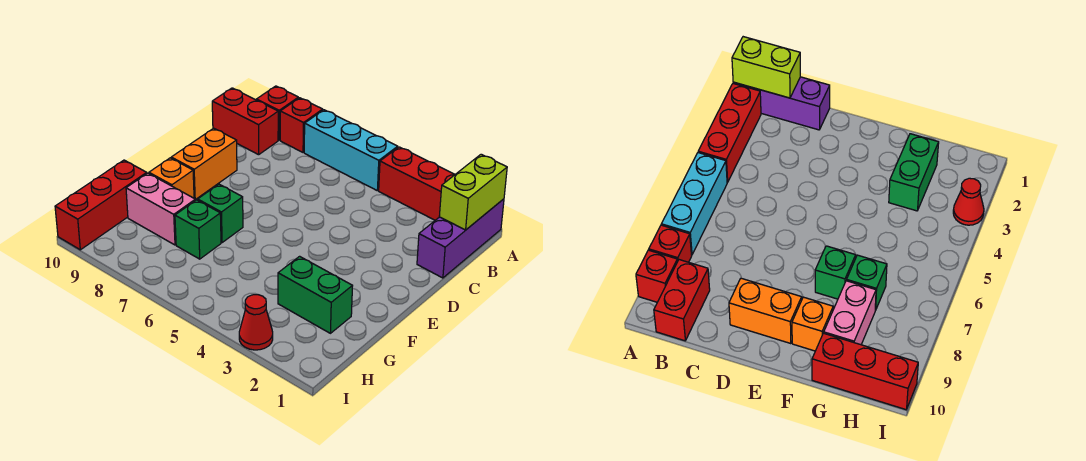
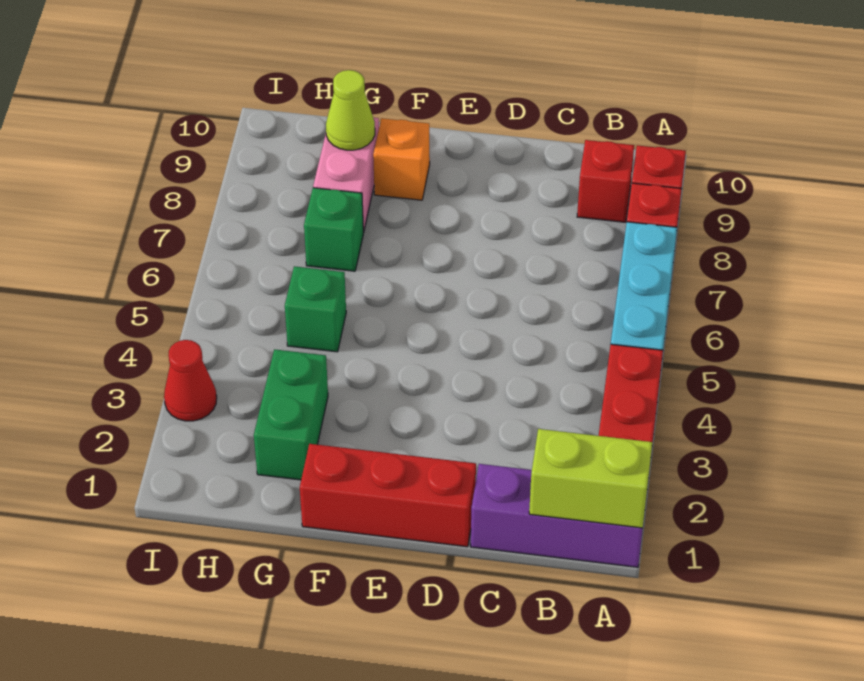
red 1x2 brick [212,88,278,155] -> red 1x1 brick [577,140,634,222]
orange 1x2 brick [171,128,237,200] -> none
green 1x1 brick [198,184,243,243] -> green 1x1 brick moved to [285,266,346,352]
none -> lime 1x1 cone [326,70,375,150]
red 1x3 brick [55,160,147,250] -> red 1x3 brick moved to [300,444,476,547]

